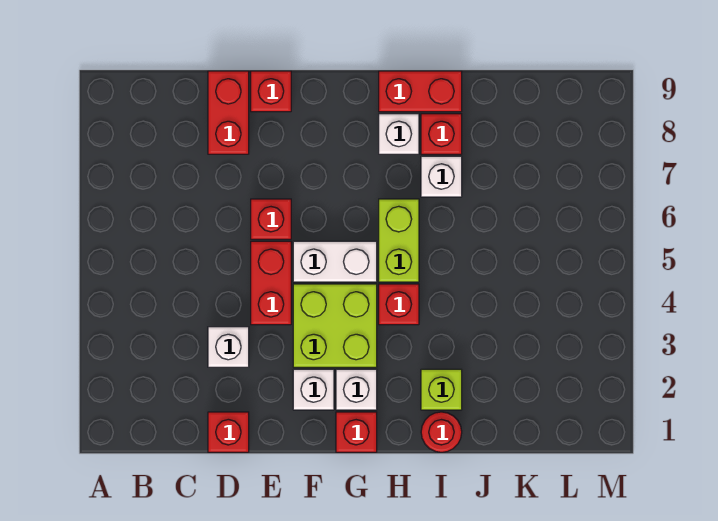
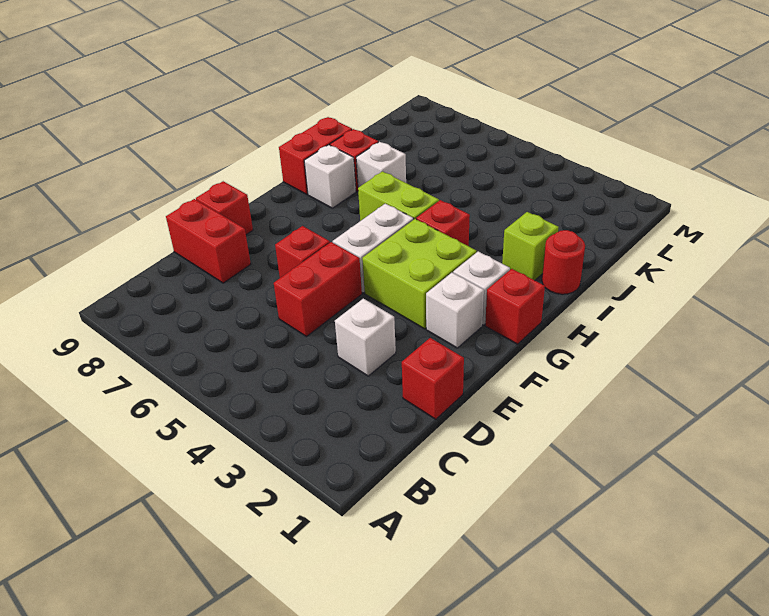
red 1x2 brick [251,241,291,325] -> red 1x2 brick turned to [274,242,362,337]

